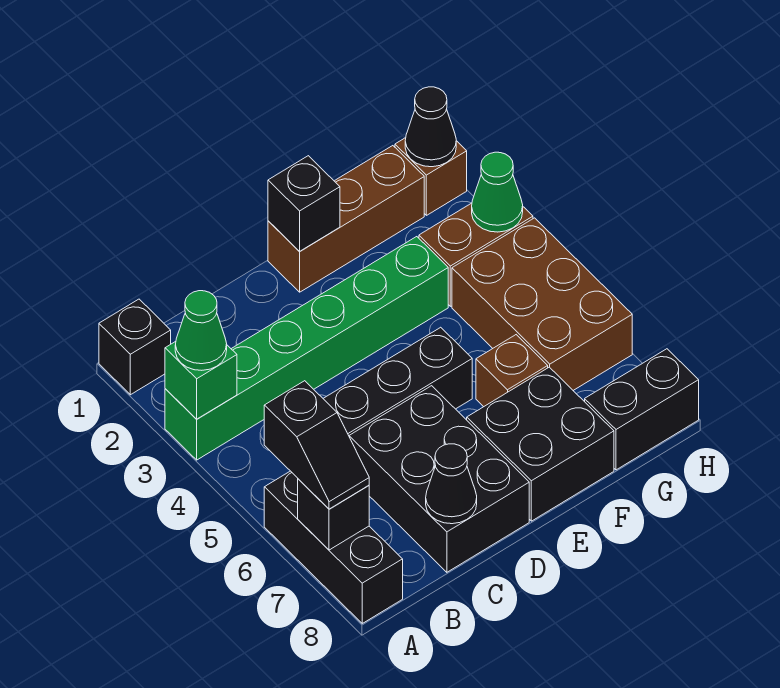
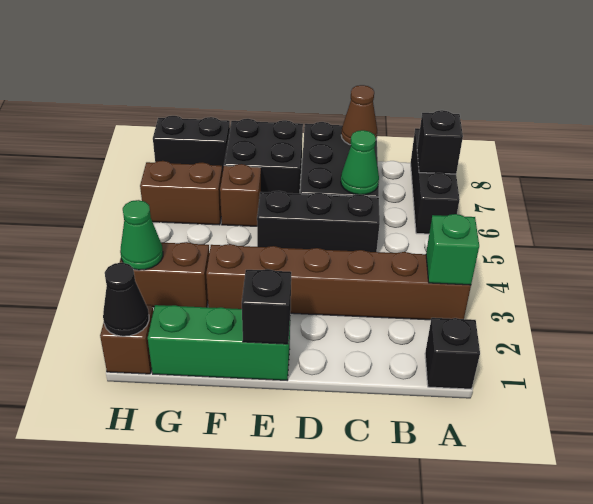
green 1x6 brick [165,237,448,460] -> brown 1x6 brick [206,244,471,320]
green 1x1 cone [175,291,227,370] -> green 1x1 cone moved to [341,130,379,195]
black 1x2 slope [264,381,369,509] -> none
black 1x1 cone [426,444,477,524] -> brown 1x1 cone [341,85,377,145]
brown 1x3 brick [268,146,424,292] -> green 1x3 brick [148,305,290,380]
brown 2x3 brick [452,218,632,390] -> brown 1x2 brick [140,161,222,225]

